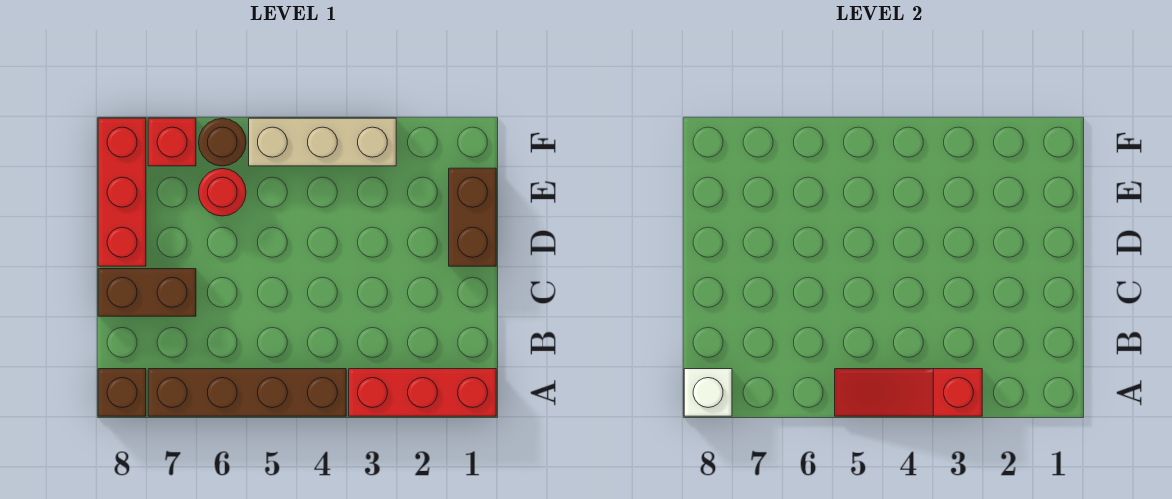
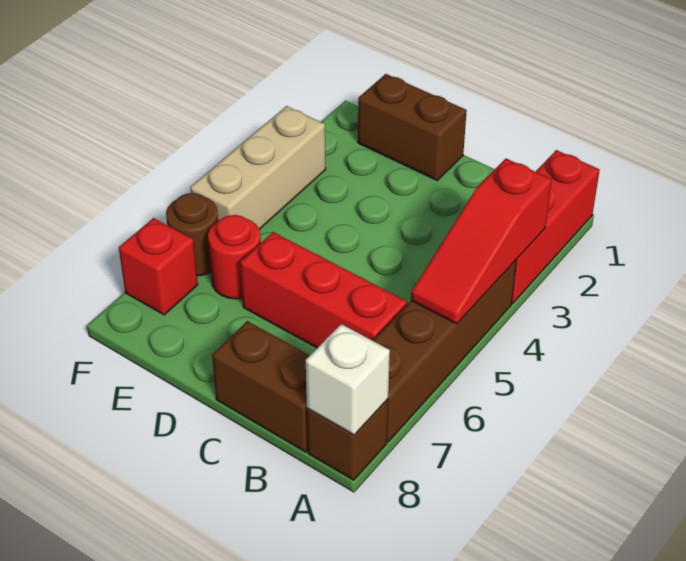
brown 1x2 brick [98,269,196,316] -> brown 1x2 brick turned to [212,321,310,452]
red 1x3 brick [98,118,146,266] -> red 1x3 brick moved to [240,232,407,348]

